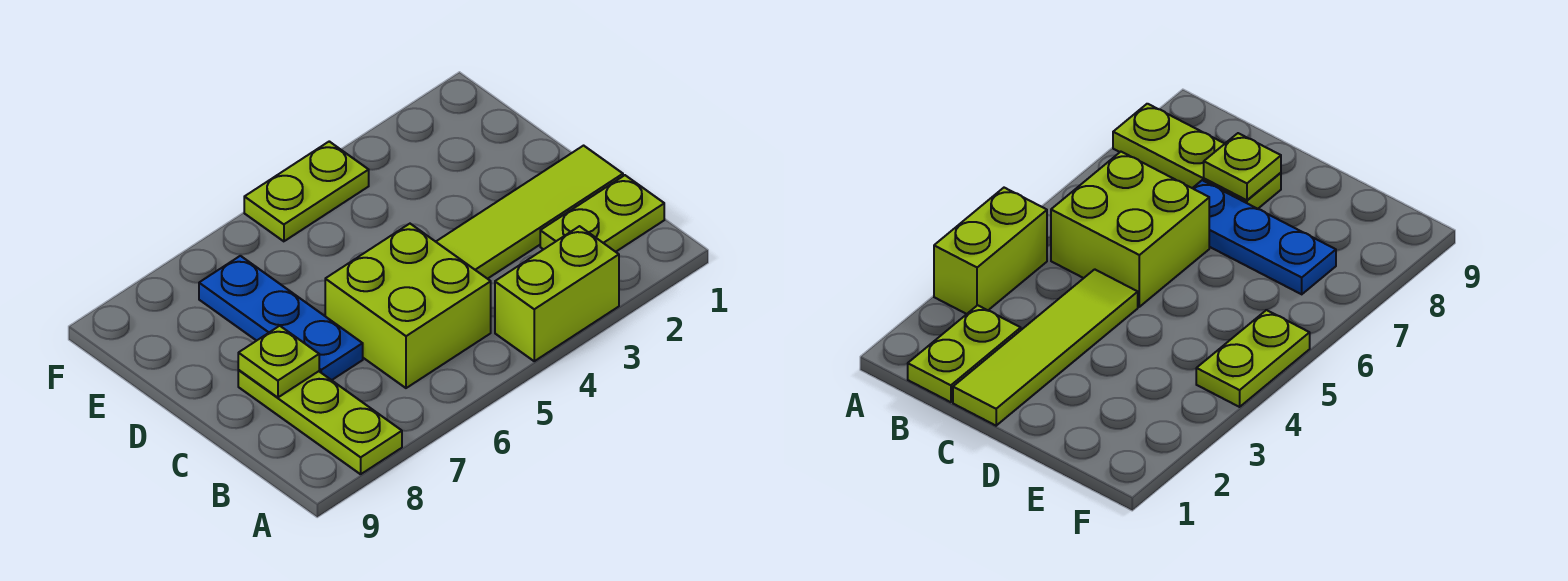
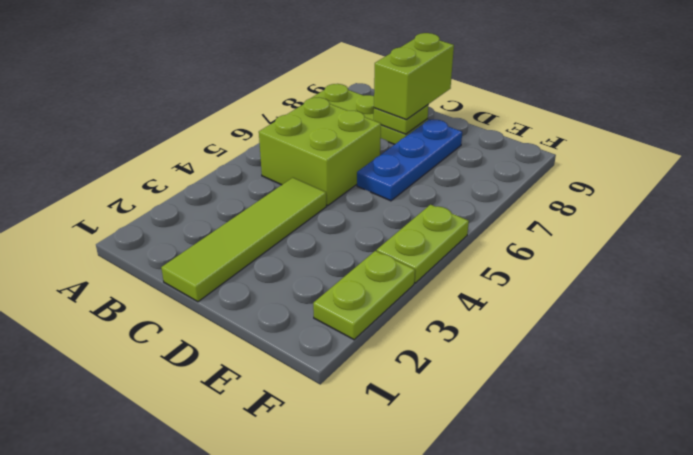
lime 1x2 brick [495,226,619,361] -> lime 1x2 brick moved to [374,33,454,119]
lime 1x2 plate [540,175,664,252] -> lime 1x2 plate moved to [313,251,415,340]
blue 1x3 plate [199,256,363,380] -> blue 1x3 plate turned to [357,120,462,201]

